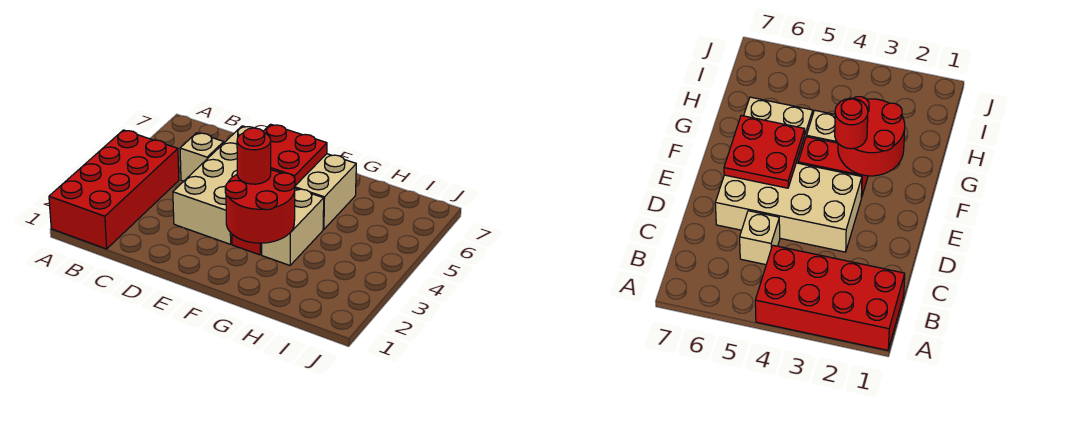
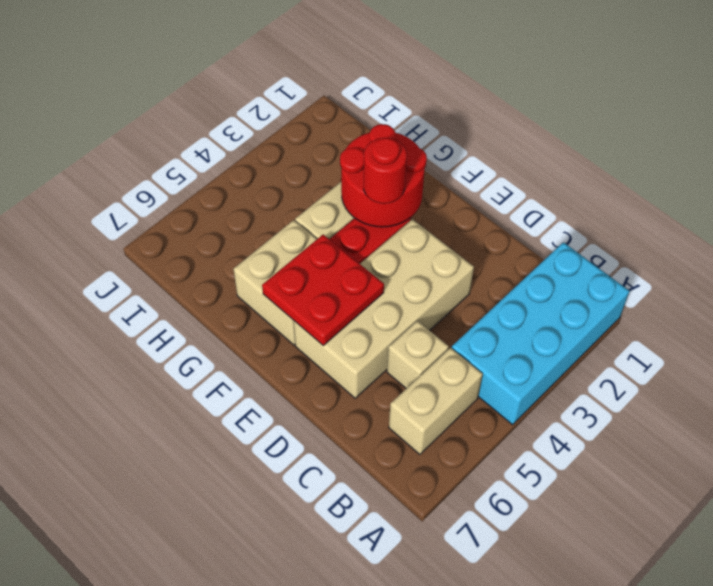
red 2x4 brick [49,130,179,249] -> cyan 2x4 brick [452,242,629,425]
none -> tan 1x2 brick [389,348,483,454]

